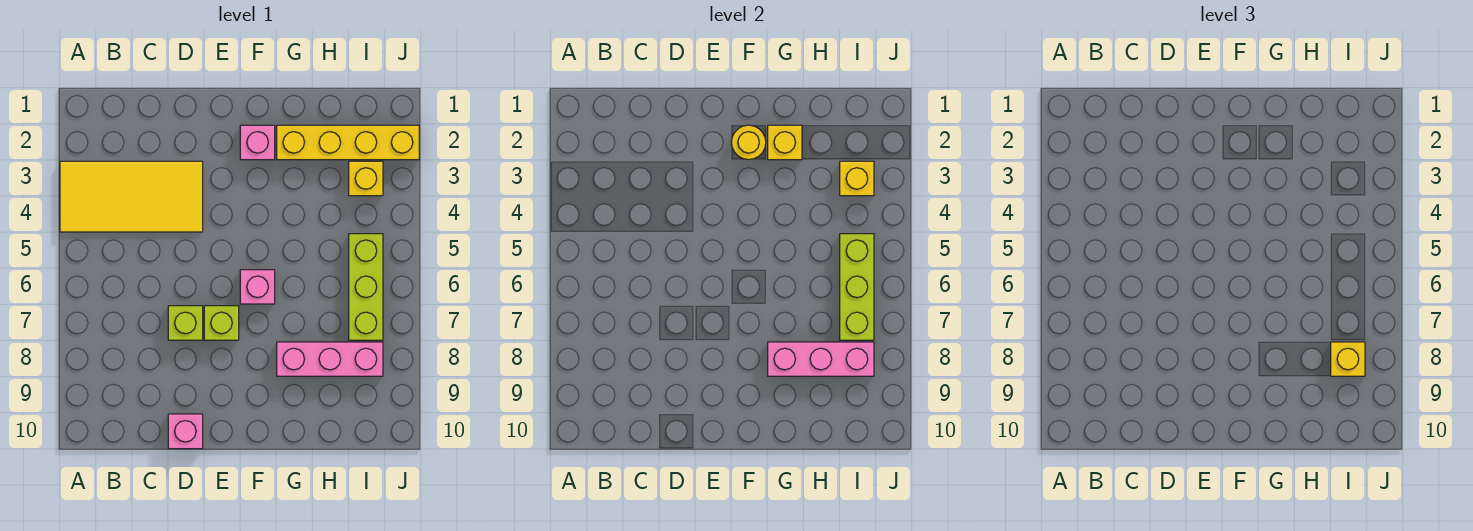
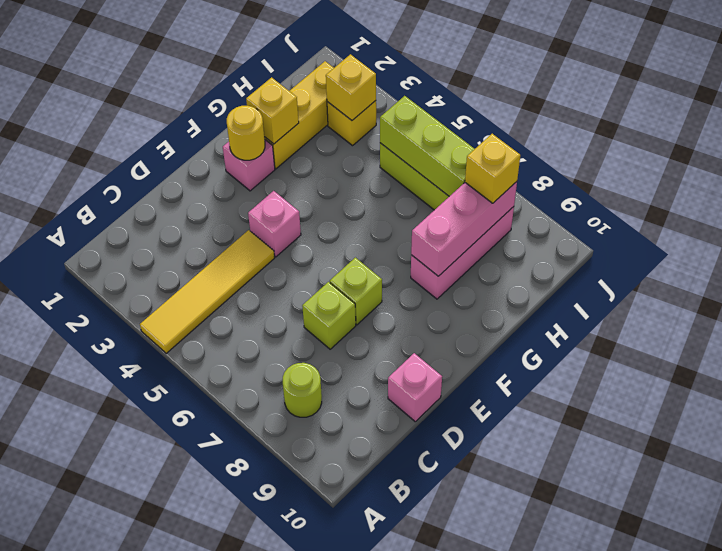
yellow 2x4 tile [60,161,203,232] -> yellow 1x4 tile [140,230,275,353]
none -> lime 1x1 round brick [283,363,322,417]
pink 1x1 brick [240,270,275,304] -> pink 1x1 brick moved to [248,191,301,257]
yellow 1x4 brick [277,125,419,160] -> yellow 1x3 brick [264,61,334,169]

